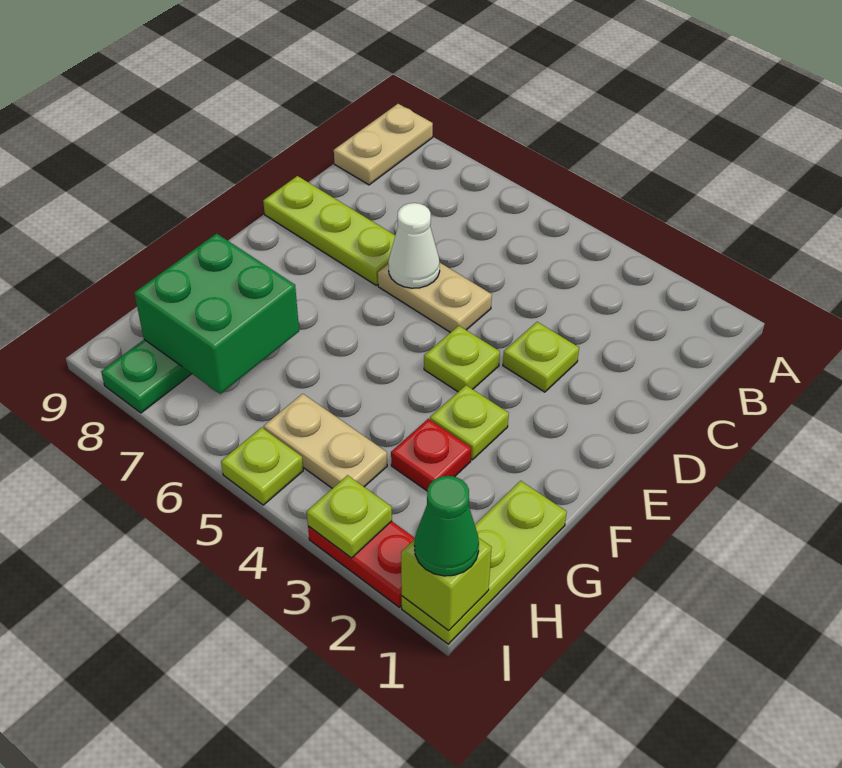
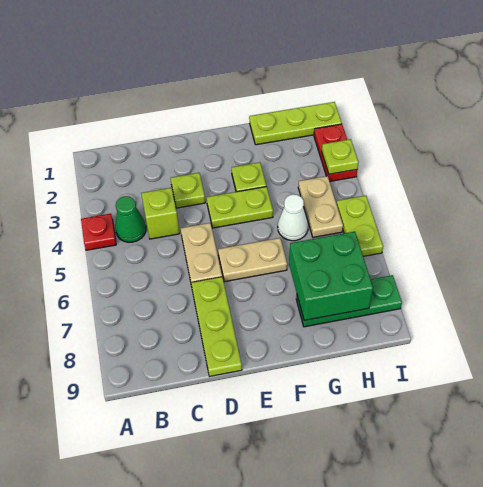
tan 1x2 plate [334,104,433,185] -> tan 1x2 plate moved to [218,238,287,282]
white 1x1 cone [388,203,440,288] -> white 1x1 cone moved to [278,194,308,241]
lime 1x1 plate [424,326,500,392] -> lime 1x2 plate [207,187,273,228]
red 1x1 plate [391,419,471,491] -> red 1x1 plate moved to [81,214,116,250]
lime 1x1 brick [401,538,492,631] -> lime 1x1 brick moved to [141,188,180,239]
green 1x1 cone [414,476,479,576] -> green 1x1 cone moved to [115,196,146,242]
lime 1x1 plate [221,428,303,505] -> lime 1x2 plate [337,196,383,256]

